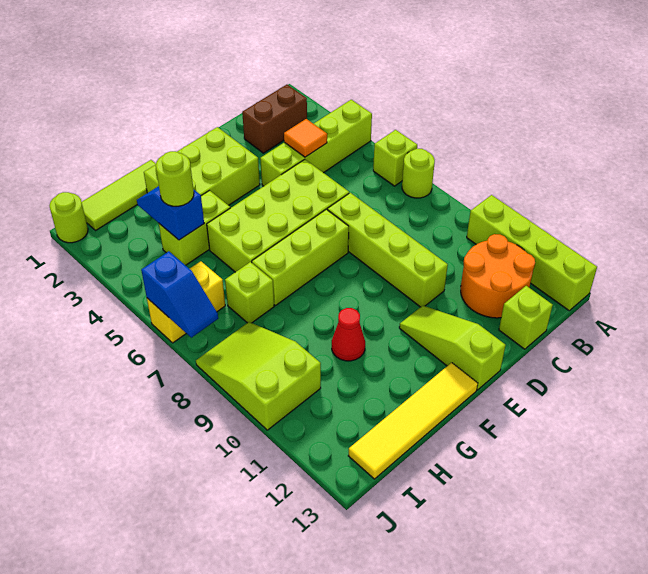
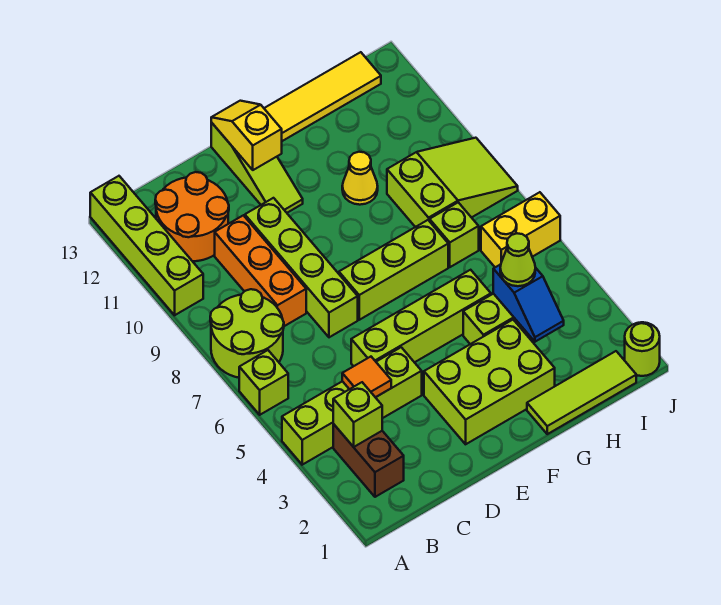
lime 1x1 round brick [402,149,435,198] -> lime 2x2 round brick [210,289,284,378]
brown 1x2 brick [242,85,307,153] -> brown 1x2 brick turned to [333,424,404,497]
none -> orange 1x3 brick [215,215,306,326]
lime 1x1 brick [499,286,553,349] -> lime 1x1 brick moved to [333,382,382,447]
lime 2x4 brick [207,159,349,272] -> lime 1x4 brick [351,270,491,366]
none -> yellow 1x2 slope [211,101,282,170]
red 1x1 cone [332,308,365,361] -> yellow 1x1 cone [342,152,378,205]
lime 1x1 round brick [156,151,194,206] -> lime 1x1 cone [500,233,535,286]
lime 2x3 slope [196,322,321,430] -> lime 2x3 slope turned to [387,138,518,227]
blue 1x2 slope [141,251,218,338] -> none

